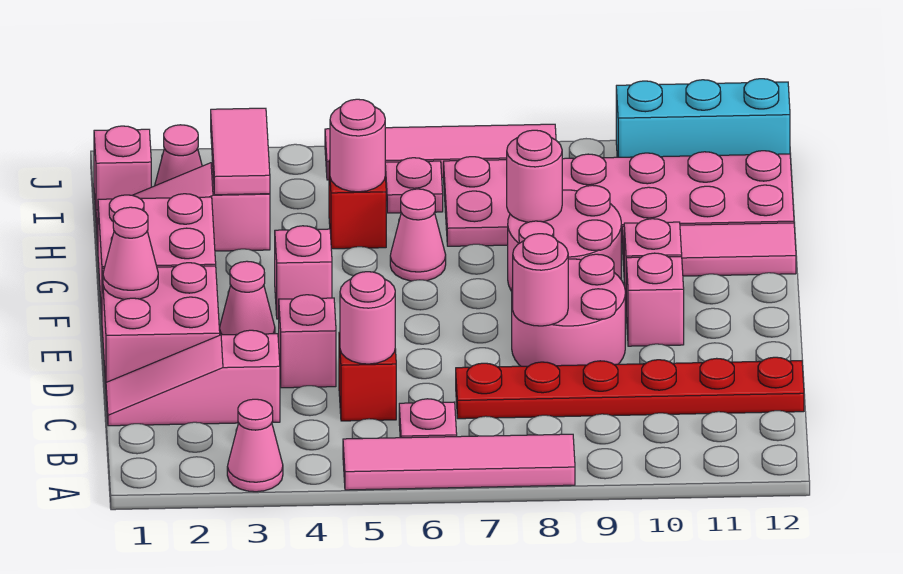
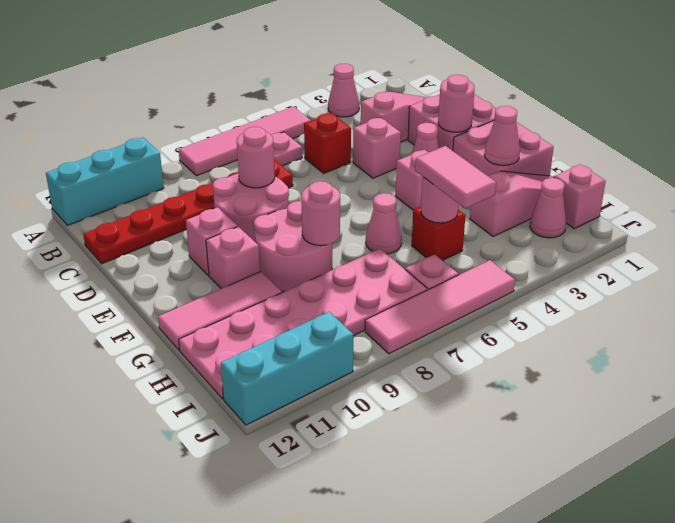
none -> cyan 1x3 brick [46,138,164,225]
pink 1x1 round brick [340,272,395,364] -> pink 1x1 round brick moved to [438,75,475,132]
pink 1x1 cone [103,207,158,299] -> pink 1x1 cone moved to [484,106,520,166]
pink 1x2 tile [211,108,270,195] -> pink 1x2 tile moved to [415,146,496,208]

